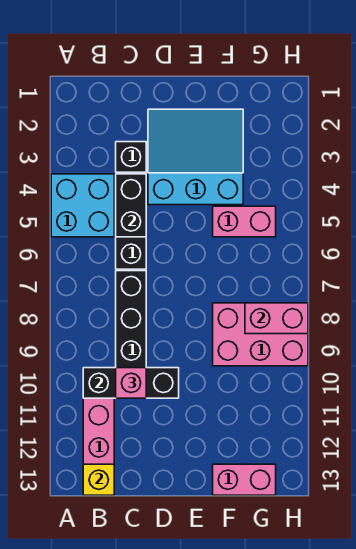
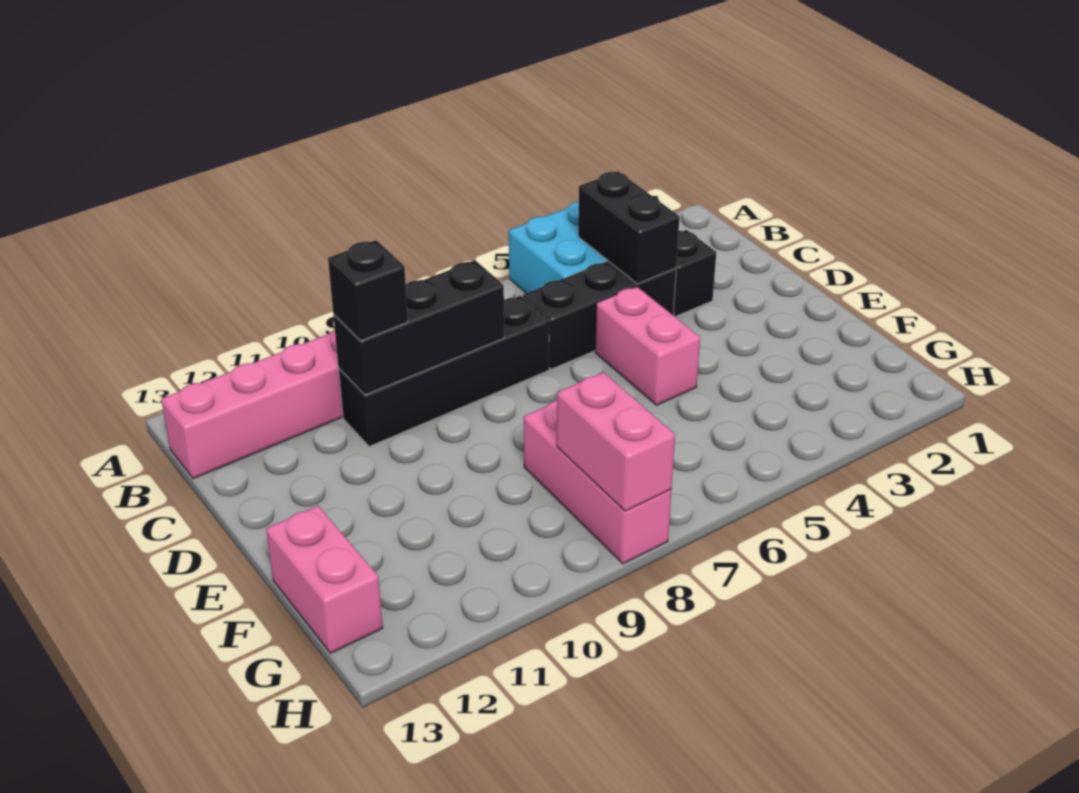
black 1x3 brick [83,368,179,398] -> black 1x3 brick turned to [333,261,505,395]
yellow 1x1 brick [83,464,114,495] -> none
black 1x2 brick [116,174,146,237] -> black 1x2 brick turned to [578,172,680,284]
pink 1x1 brick [116,368,146,398] -> black 1x1 brick [328,240,408,341]
cyan 3x3 slope [148,109,243,205] -> none
pink 1x2 brick [213,206,276,237] -> pink 1x2 brick moved to [595,287,700,405]
pink 2x3 brick [213,303,308,366] -> pink 1x3 brick [524,401,671,564]

